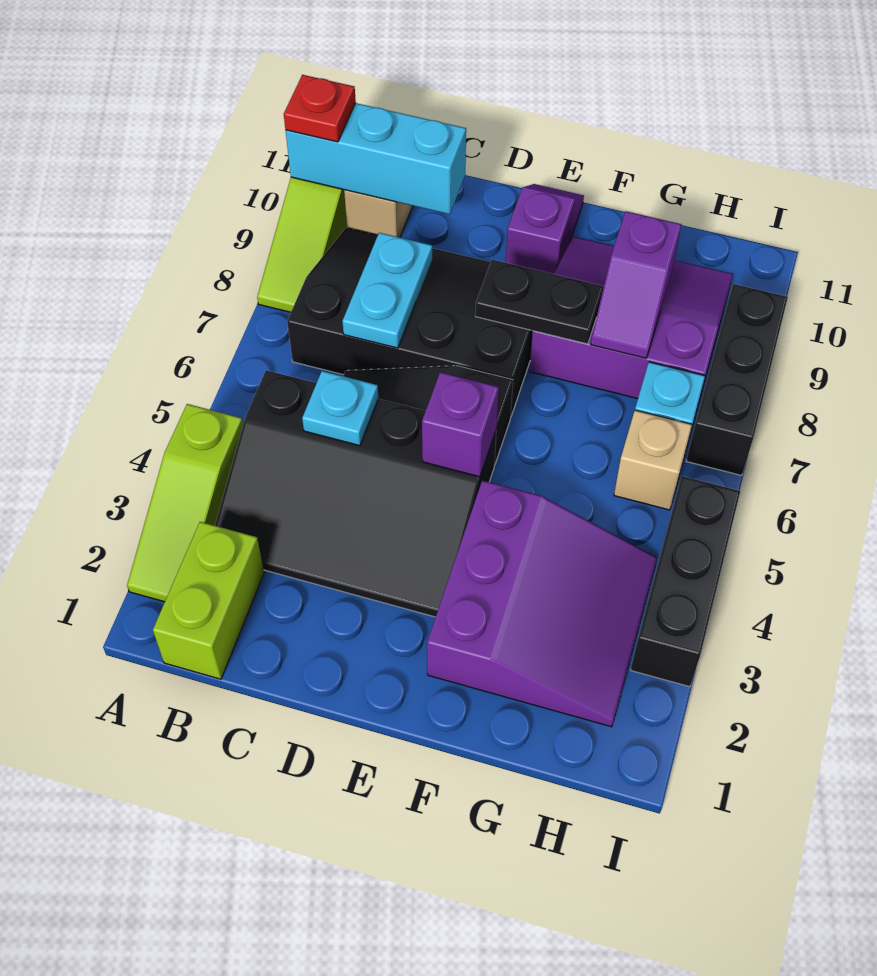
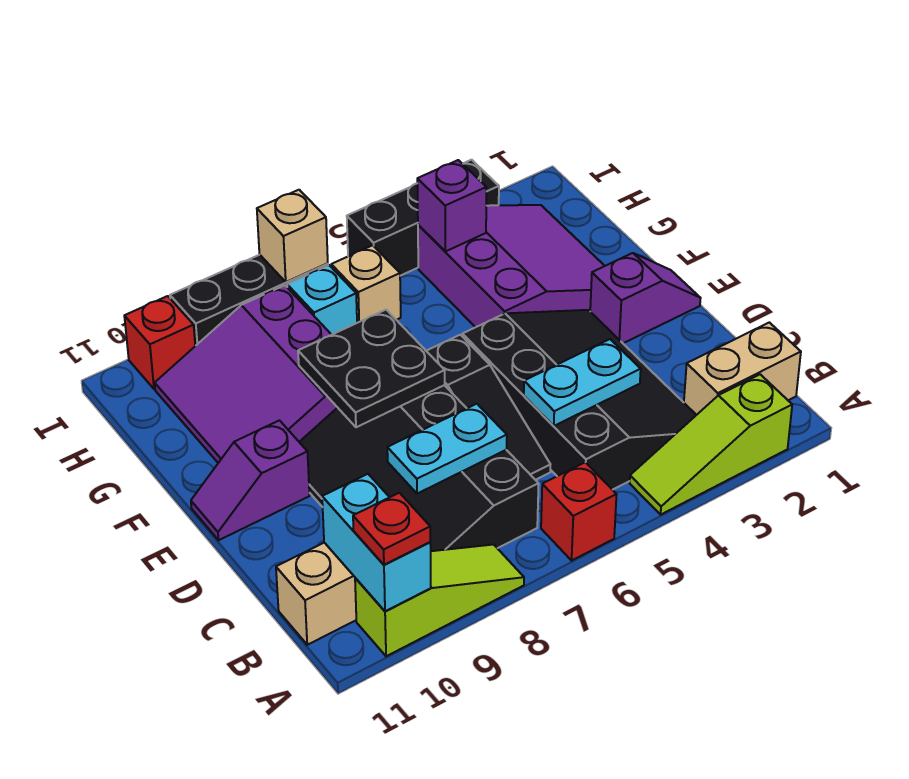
lime 1x3 slope [127,404,243,602] -> lime 1x3 slope turned to [630,374,792,514]
none -> red 1x1 brick [541,462,617,560]
cyan 1x3 brick [286,103,466,214] -> cyan 1x2 brick [322,474,431,611]
lime 1x2 brick [153,522,264,679] -> tan 1x2 brick [684,322,801,415]
cyan 1x1 plate [302,371,378,446] -> cyan 1x2 plate [524,339,641,426]
purple 1x1 brick [422,372,499,477] -> purple 1x1 brick moved to [417,160,486,251]
black 1x2 plate [475,260,604,344] -> black 2x2 plate [298,310,445,427]
purple 3x3 slope [427,481,657,727] -> purple 3x3 slope turned to [418,205,604,327]
purple 1x2 slope [591,211,681,358] -> purple 1x2 slope moved to [590,253,701,343]
none -> tan 1x1 brick [257,190,328,282]
none -> red 1x1 brick [124,296,195,389]

